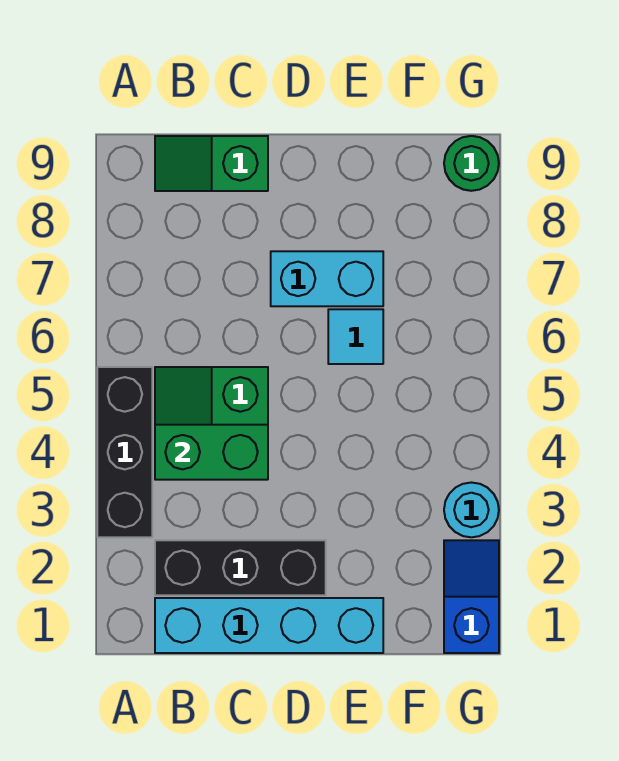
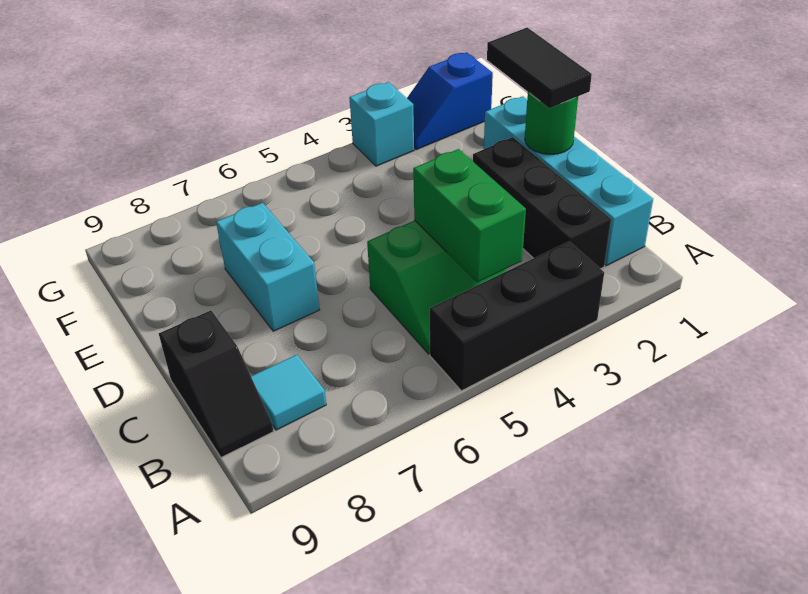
green 1x2 slope [155,136,268,191] -> black 1x2 slope [159,310,273,457]
none -> black 1x2 tile [487,28,592,108]
cyan 1x1 tile [328,309,383,364] -> cyan 1x1 tile moved to [251,355,326,430]
cyan 1x1 round brick [444,483,499,537] -> cyan 1x1 brick [349,82,414,166]
green 1x1 round brick [444,136,499,191] -> green 1x1 round brick moved to [525,92,578,155]

